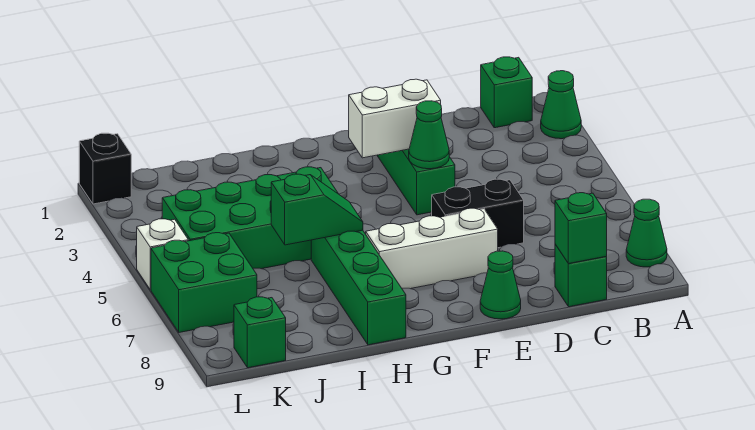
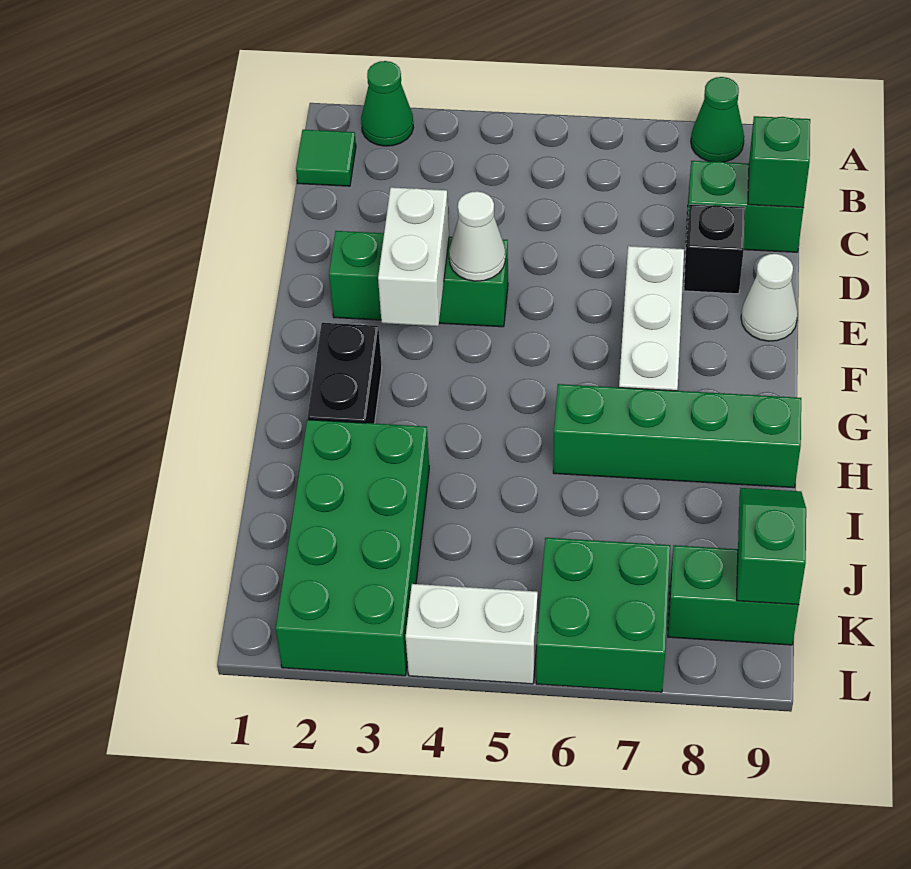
green 1x1 brick [481,57,532,128] -> green 1x1 tile [296,130,356,186]
green 1x1 brick [555,244,607,307] -> green 1x2 brick [686,161,804,252]
black 1x2 brick [432,179,524,248] -> black 1x2 brick moved to [307,323,382,424]
green 1x1 cone [409,101,449,169] -> white 1x1 cone [449,191,505,281]
green 1x1 cone [480,251,521,319] -> white 1x1 cone [741,254,798,341]
green 2x4 brick [162,167,338,269] -> green 2x4 brick moved to [276,420,429,676]
green 1x2 slope [271,174,363,245] -> green 1x2 slope moved to [737,488,806,605]
green 1x1 brick [234,297,286,368] -> green 1x2 brick [668,545,799,645]
black 1x1 brick [79,133,131,204] -> black 1x1 brick moved to [684,204,745,294]
white 1x1 brick [137,219,188,290] -> white 1x2 brick [406,584,538,684]

